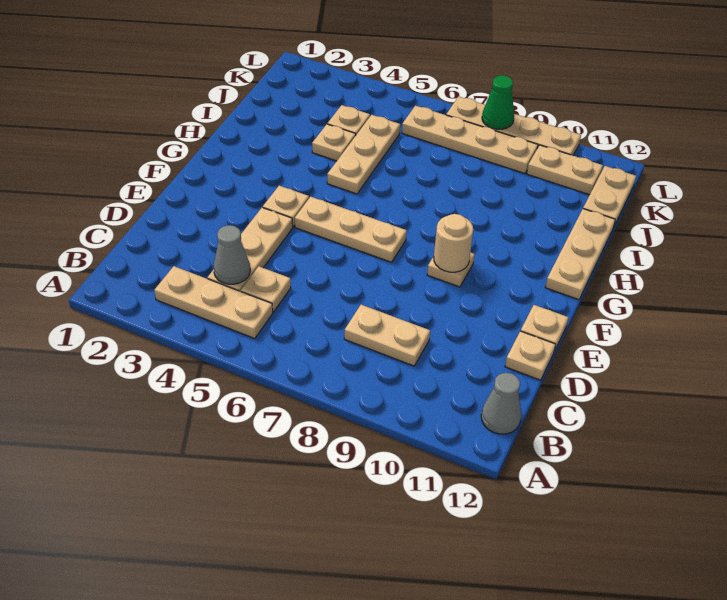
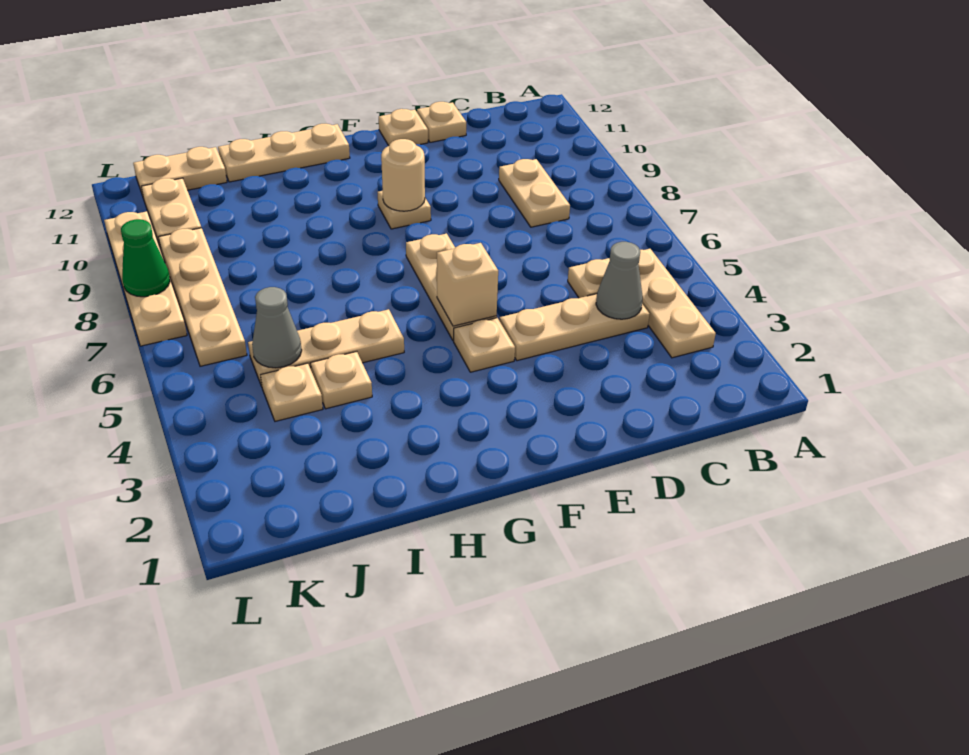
grey 1x1 cone [481,373,521,434] -> grey 1x1 cone moved to [252,287,302,368]
none -> tan 1x1 brick [437,243,498,326]

